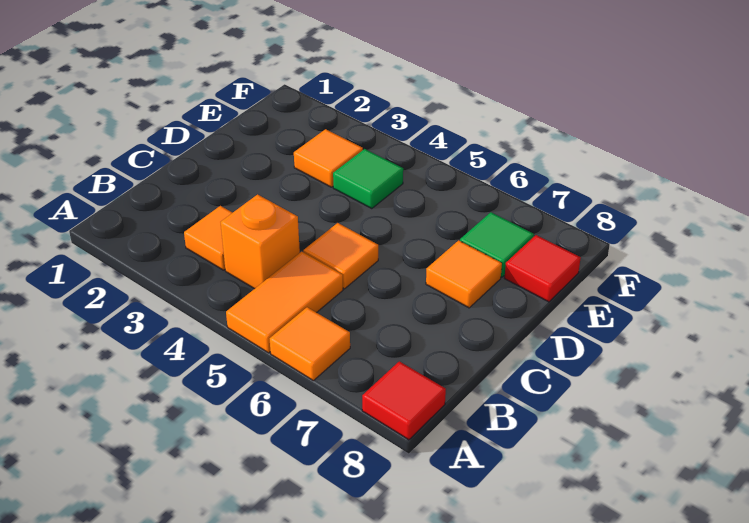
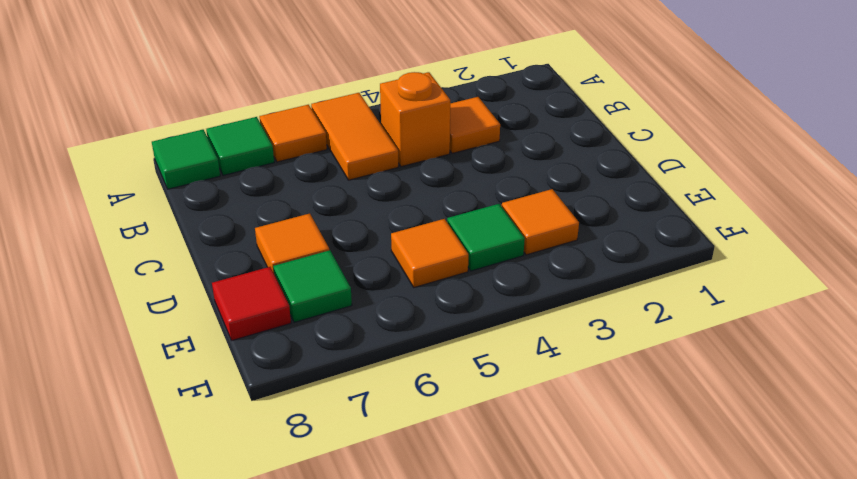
none -> green 1x1 tile [206,117,274,175]
red 1x1 tile [362,361,446,440] -> green 1x1 tile [152,130,220,189]
orange 1x1 tile [303,223,378,289] -> orange 1x1 tile moved to [391,219,468,287]

